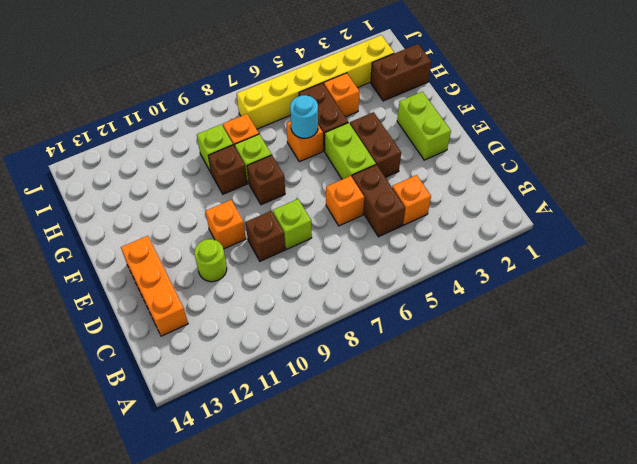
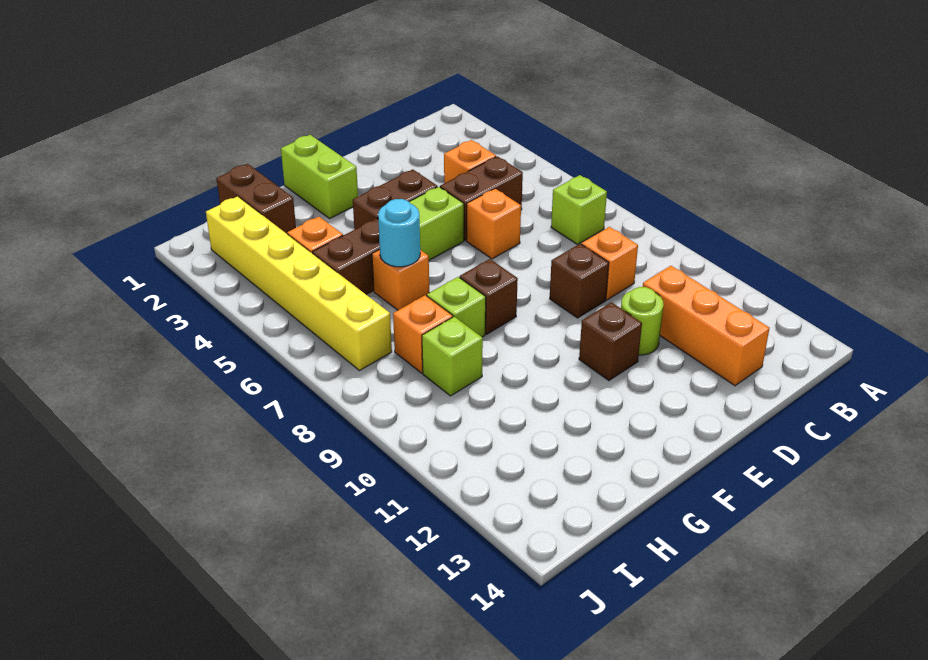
orange 1x3 brick [121,236,188,336] -> orange 1x3 brick turned to [643,266,769,386]
lime 1x1 brick [273,199,312,249] -> lime 1x1 brick moved to [551,175,607,244]
lime 1x2 brick [397,92,451,160] -> lime 1x2 brick turned to [281,135,358,218]
orange 1x1 brick [205,200,246,249] -> orange 1x1 brick moved to [581,227,638,300]
brown 1x1 brick [208,145,247,194] -> brown 1x1 brick moved to [579,302,642,381]

